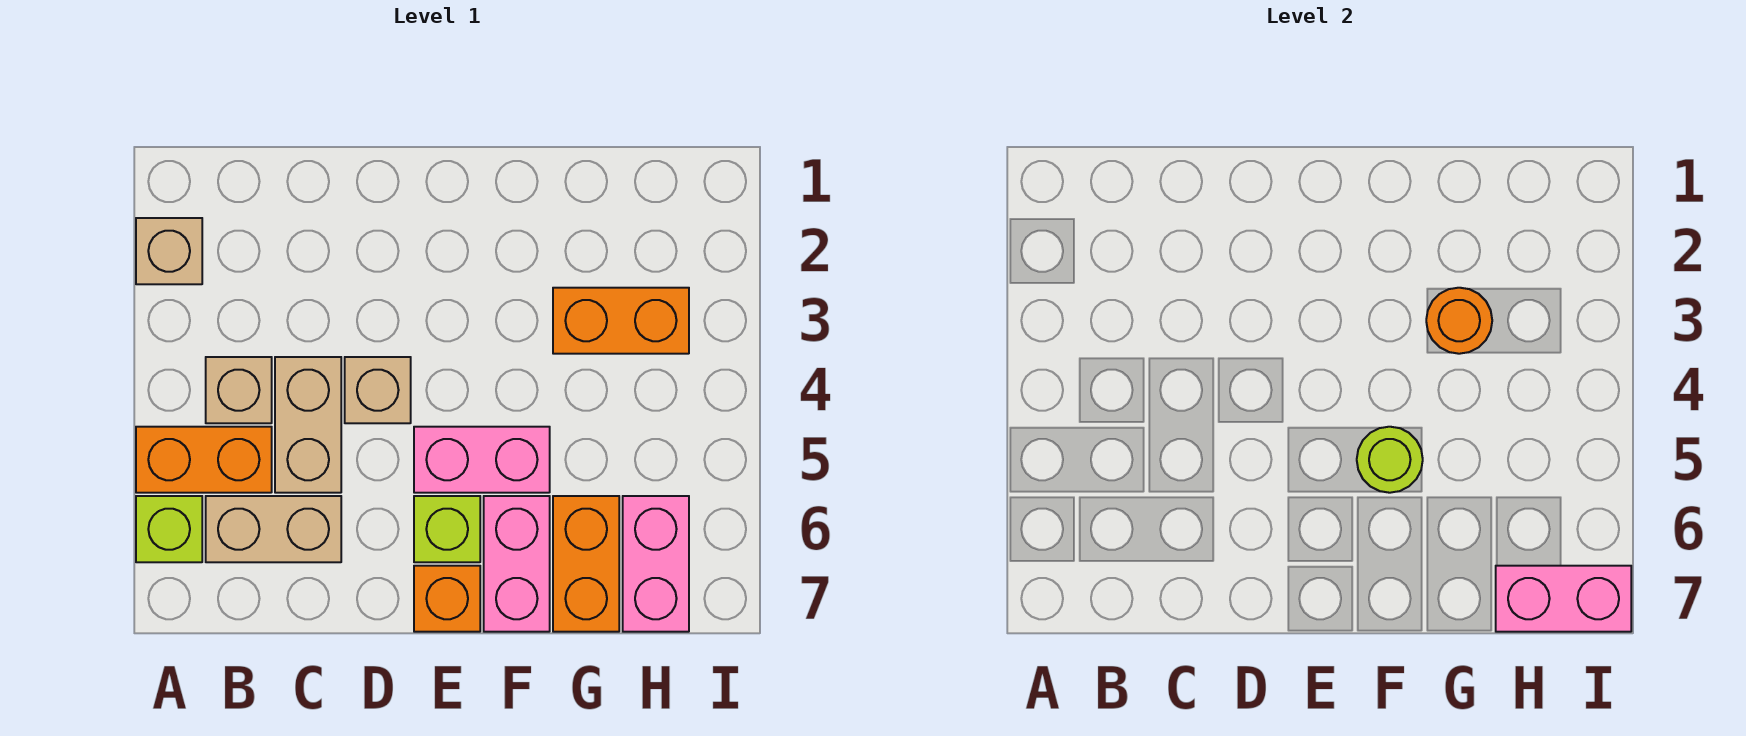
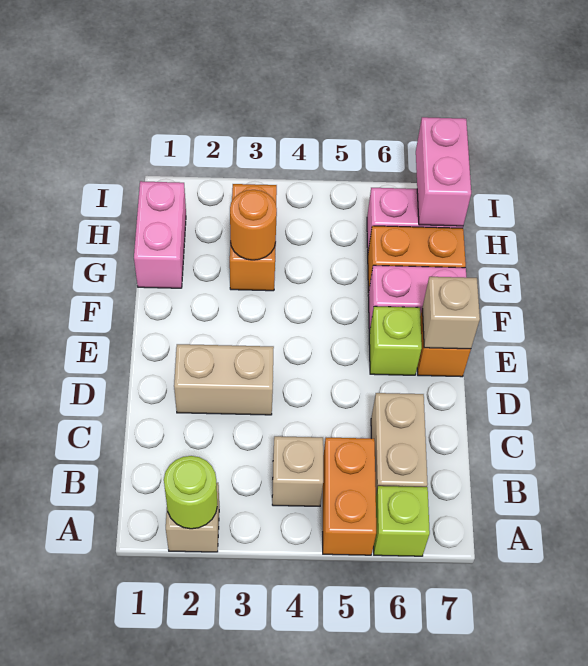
tan 1x2 brick [275,357,341,493] -> tan 1x2 brick moved to [174,344,274,415]
tan 1x1 brick [345,357,411,423] -> tan 1x1 brick moved to [422,277,480,349]
pink 1x2 brick [414,427,550,493] -> pink 1x2 brick moved to [134,181,186,288]
lime 1x1 round brick [1357,427,1423,493] -> lime 1x1 round brick moved to [164,456,217,529]

